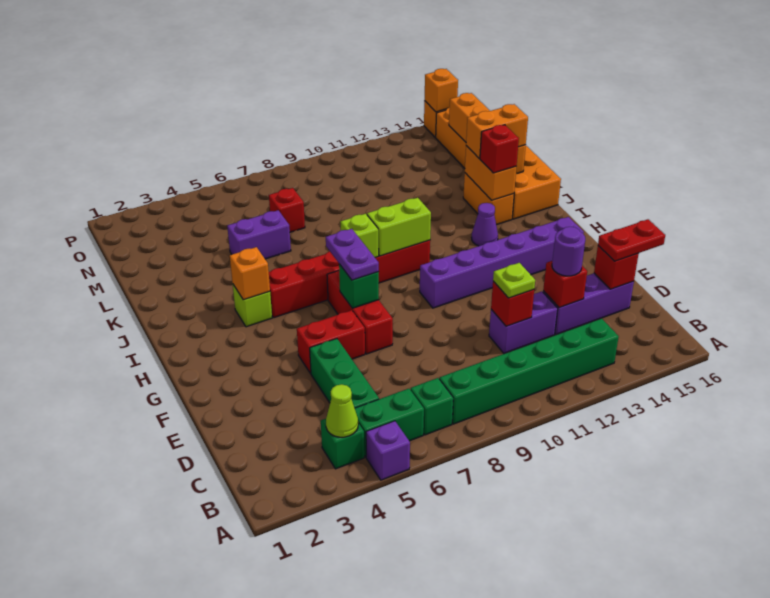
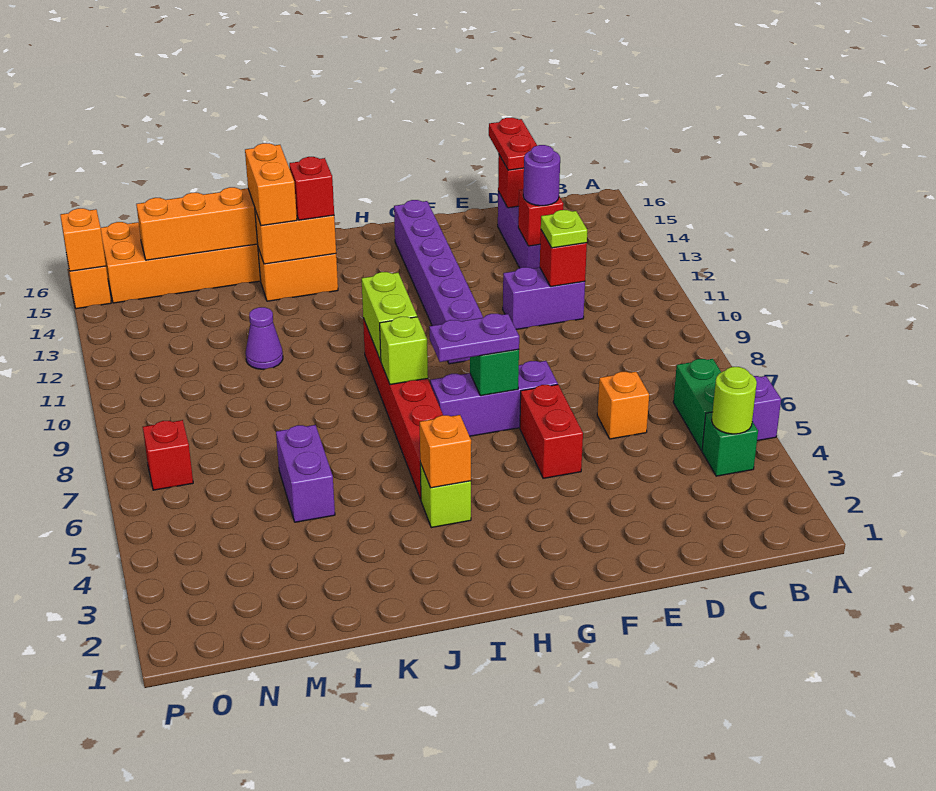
lime 1x1 cone [326,384,358,437] -> lime 1x1 round brick [712,367,757,434]
green 1x1 brick [411,378,453,435] -> none
green 1x6 brick [439,318,619,424] -> none
green 1x3 brick [310,339,379,408] -> none
none -> orange 1x1 brick [597,372,649,439]
purple 1x2 brick [489,291,558,354] -> purple 1x2 brick turned to [503,267,585,329]
red 1x3 brick [327,270,393,354] -> purple 1x3 brick [430,361,558,436]
purple 1x1 cone [472,203,498,246] -> purple 1x1 cone moved to [246,307,283,369]
red 1x1 brick [269,188,305,232] -> red 1x1 brick moved to [143,420,193,490]

